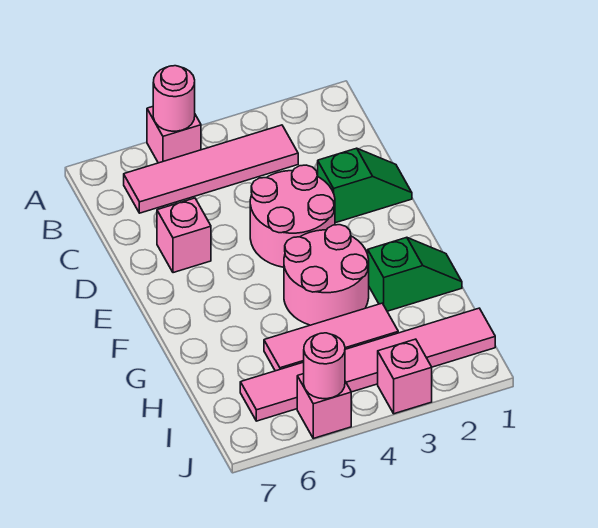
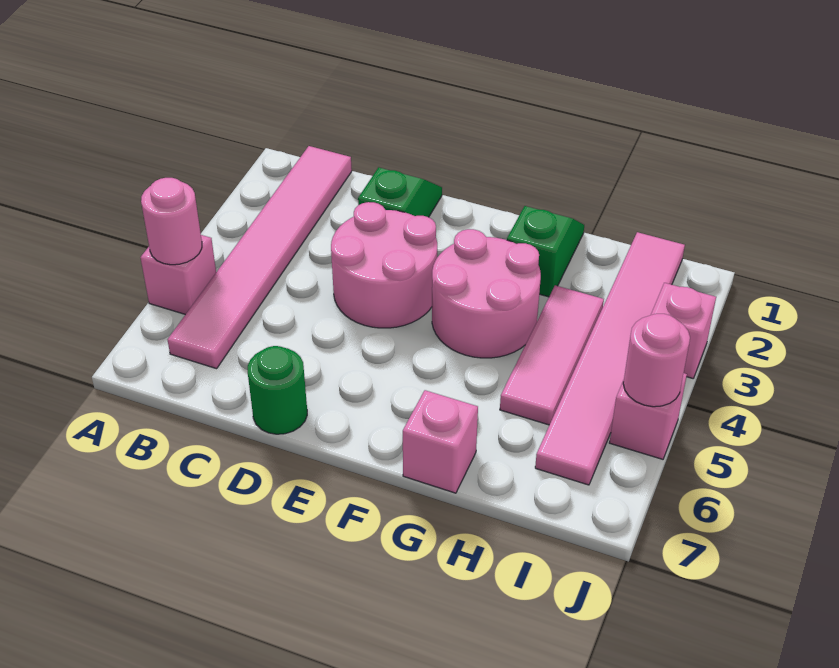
pink 1x4 tile [124,125,298,213] -> pink 1x6 tile [168,146,352,369]
pink 1x1 brick [157,198,211,273] -> pink 1x1 brick moved to [403,390,478,493]
none -> green 1x1 round brick [248,346,307,434]

